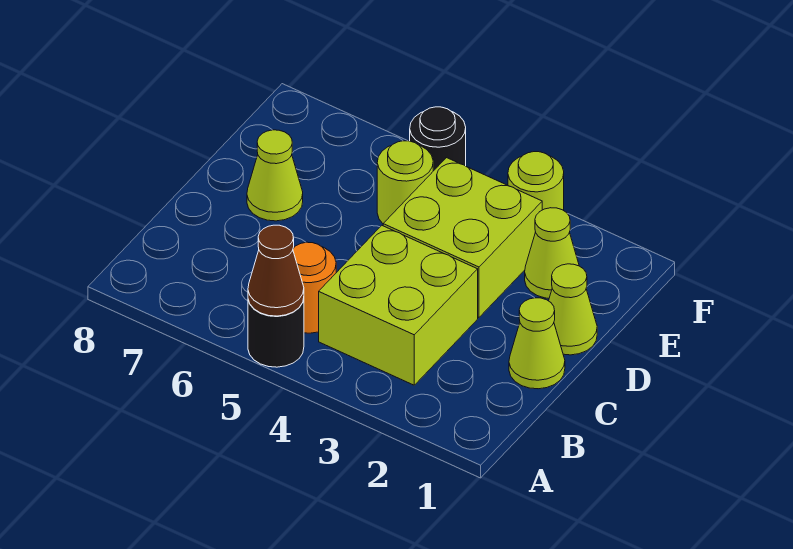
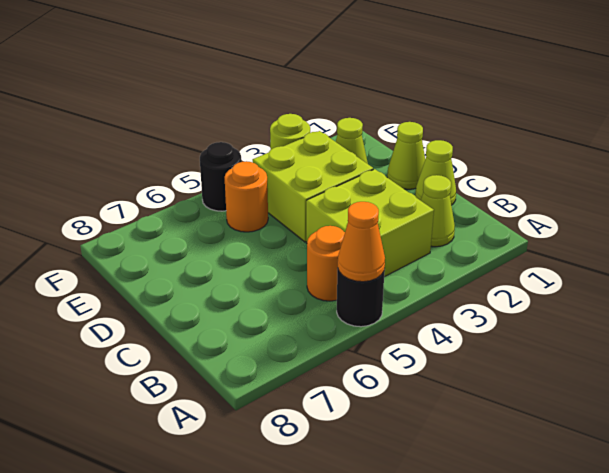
brown 1x1 cone [248,225,304,316] -> orange 1x1 cone [338,202,385,282]
lime 1x1 cone [247,130,303,221] -> lime 1x1 cone moved to [421,175,455,247]
lime 1x1 round brick [377,141,433,223] -> orange 1x1 round brick [225,161,268,232]

